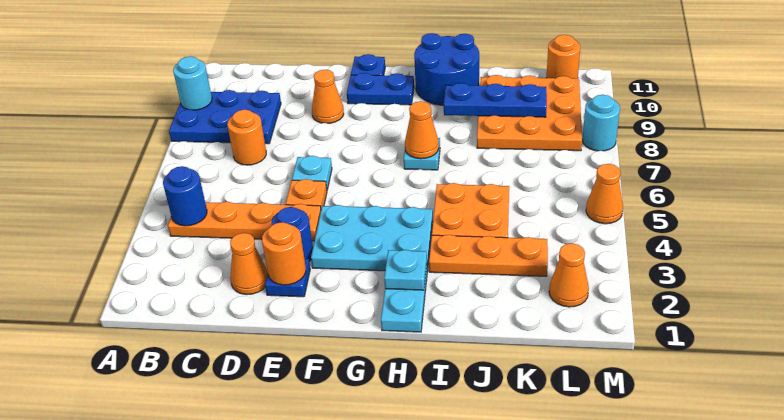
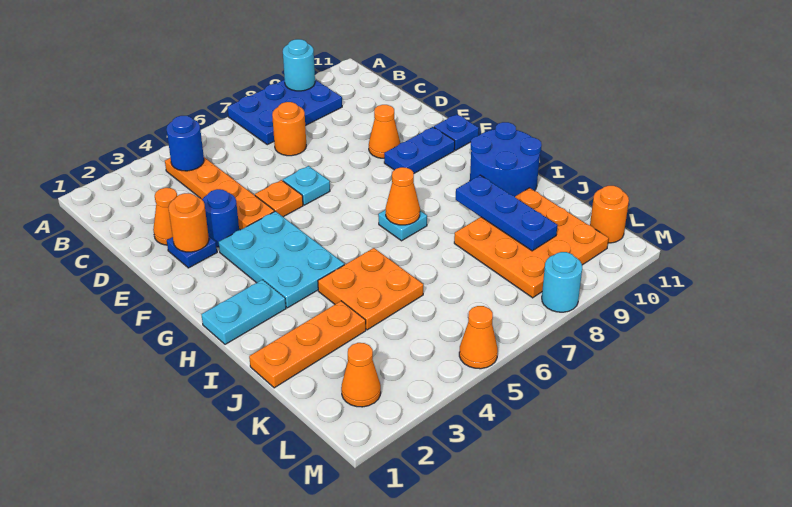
blue 2x3 plate [169,90,281,144] -> blue 2x3 plate turned to [227,80,342,145]
blue 1x2 plate [347,73,414,105] -> blue 1x2 plate turned to [384,127,455,173]
cyan 1x1 plate [384,250,427,290] -> none
orange 1x3 plate [429,235,548,276] -> orange 1x3 plate turned to [249,301,366,388]

